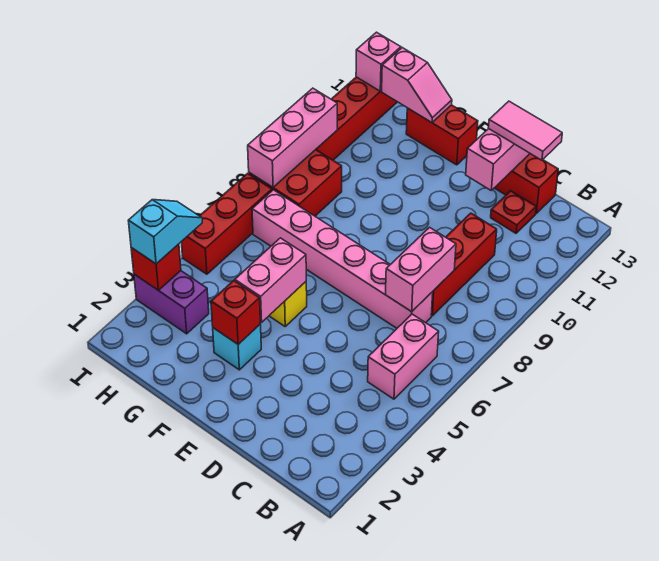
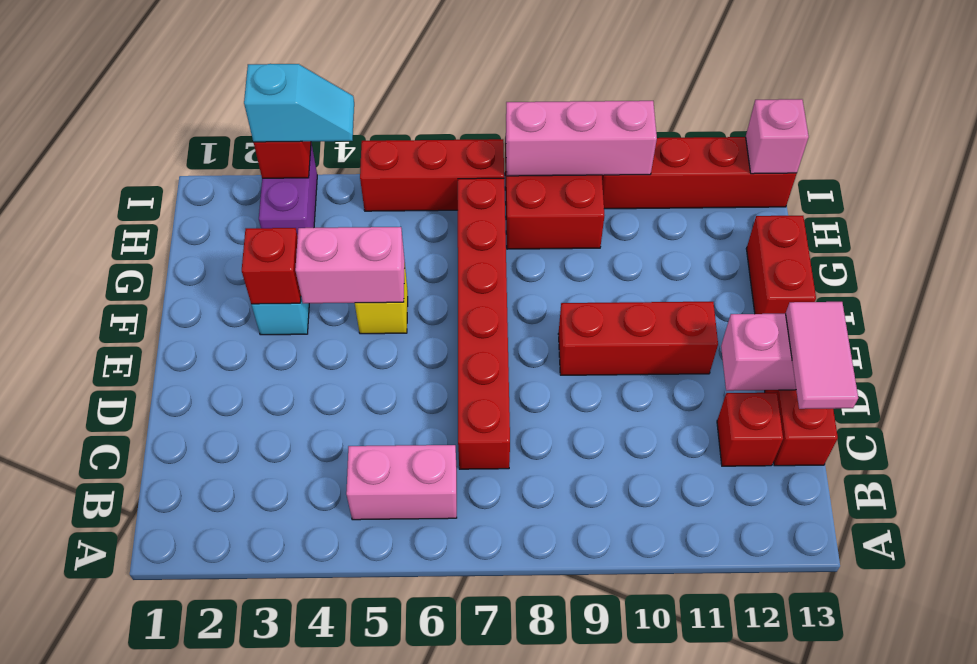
pink 1x6 brick [252,190,433,328] -> red 1x6 brick [458,178,510,469]
pink 1x2 brick [386,227,456,312] -> none
red 1x3 brick [431,213,497,316] -> red 1x3 brick moved to [558,302,718,375]
red 1x1 plate [491,191,536,233] -> red 1x1 brick [717,393,783,466]
pink 1x2 slope [381,48,452,123] -> none

